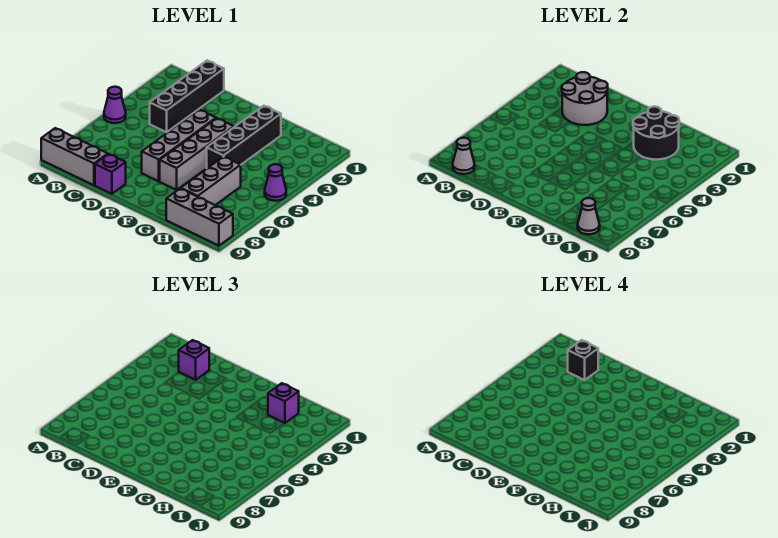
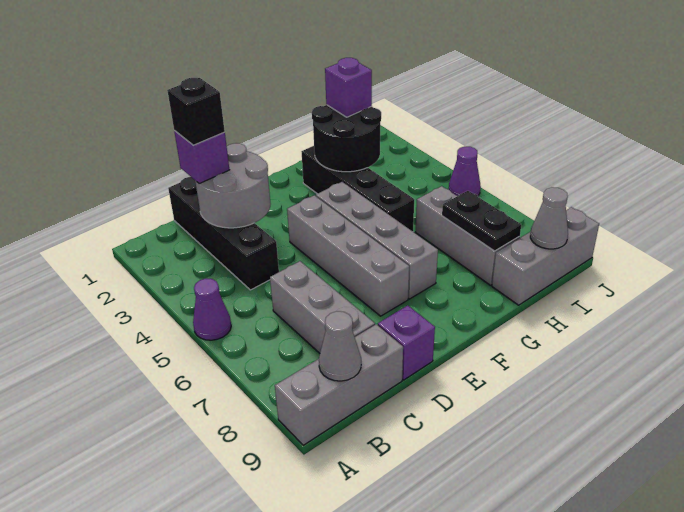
none -> grey 1x3 brick [270,261,375,353]
none -> black 1x2 plate [442,191,521,251]

